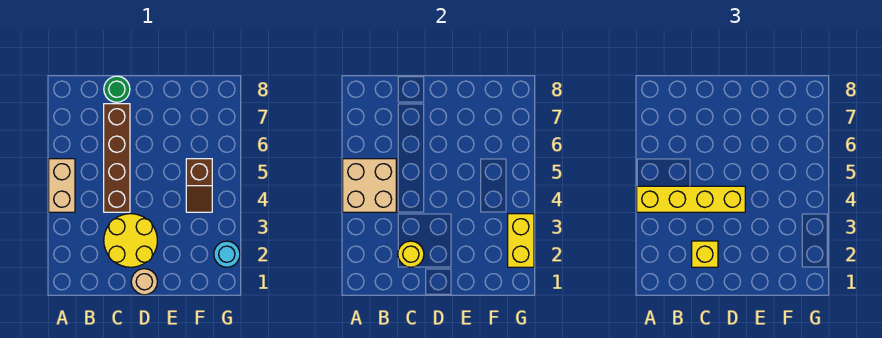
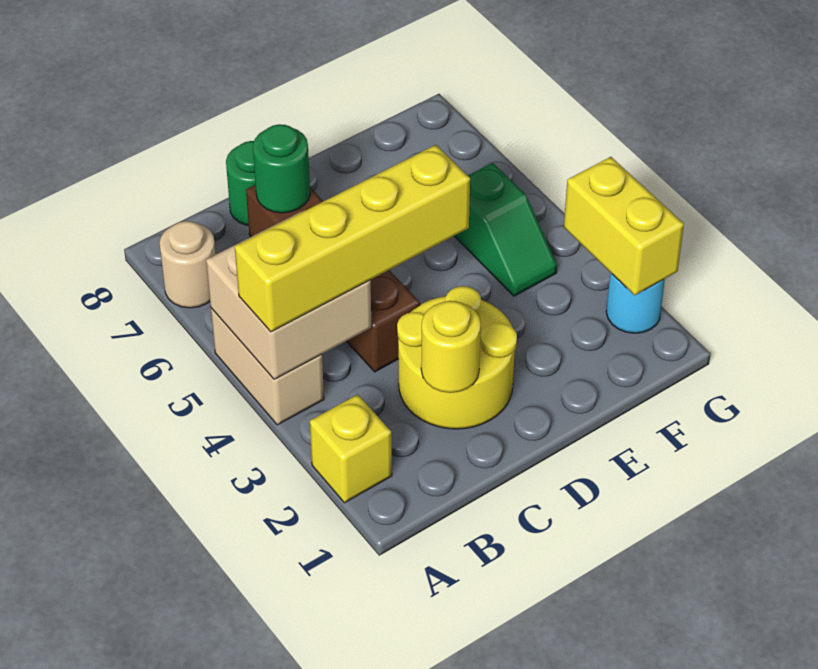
yellow 1x1 brick [692,241,718,267] -> yellow 1x1 brick moved to [310,395,392,503]
none -> green 1x1 round brick [253,124,310,213]
tan 1x1 round brick [131,269,157,295] -> tan 1x1 round brick moved to [160,221,216,308]
brown 1x2 slope [186,159,212,212] -> green 1x2 slope [454,163,557,296]

